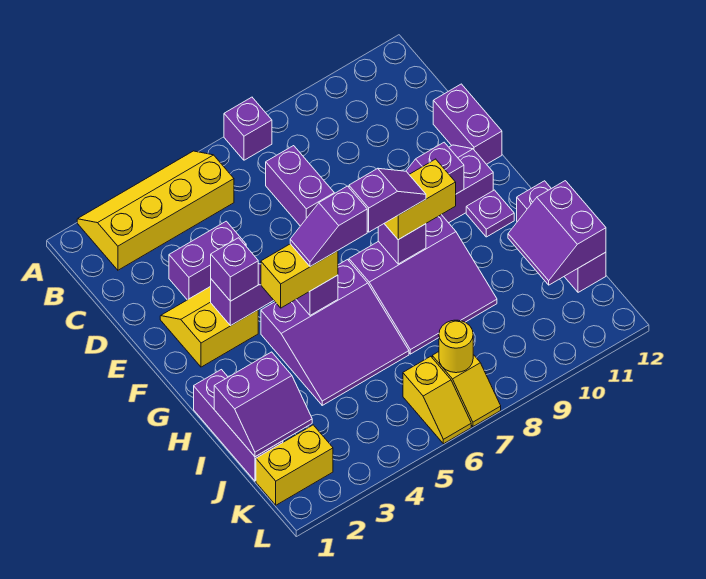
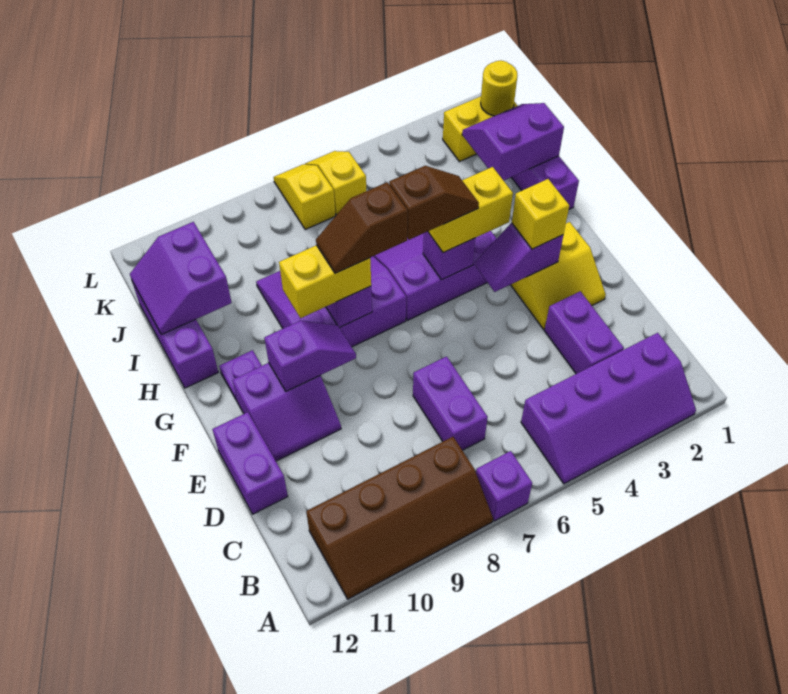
yellow 2x4 slope [77,151,234,270] -> purple 2x4 slope [521,333,696,484]
none -> brown 2x4 slope [306,437,493,599]
purple 1x2 brick [169,221,246,300] -> purple 1x2 brick turned to [544,291,624,374]
purple 1x1 brick [211,238,258,301] -> yellow 1x1 brick [512,179,569,249]
purple 1x2 slope [290,186,367,267] -> brown 1x2 slope [389,166,479,240]
purple 1x2 slope [349,168,426,232] -> brown 1x2 slope [316,182,408,273]
purple 2x2 slope [508,181,606,285] -> purple 2x2 slope turned to [130,222,232,335]
yellow 1x1 round brick [439,320,473,373] -> yellow 1x1 round brick moved to [481,60,517,116]

